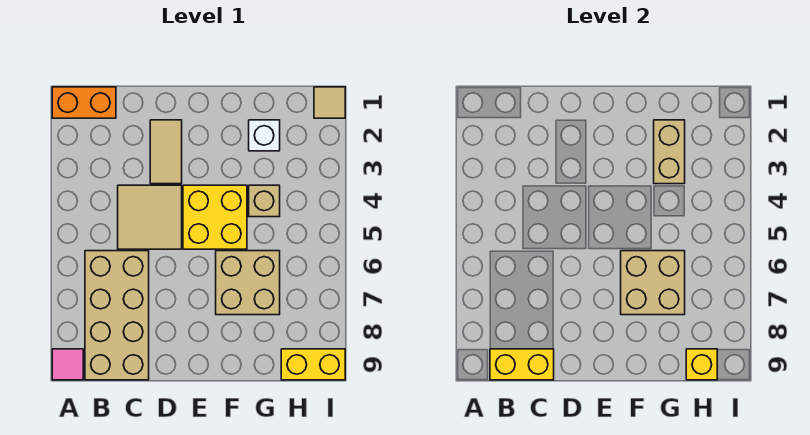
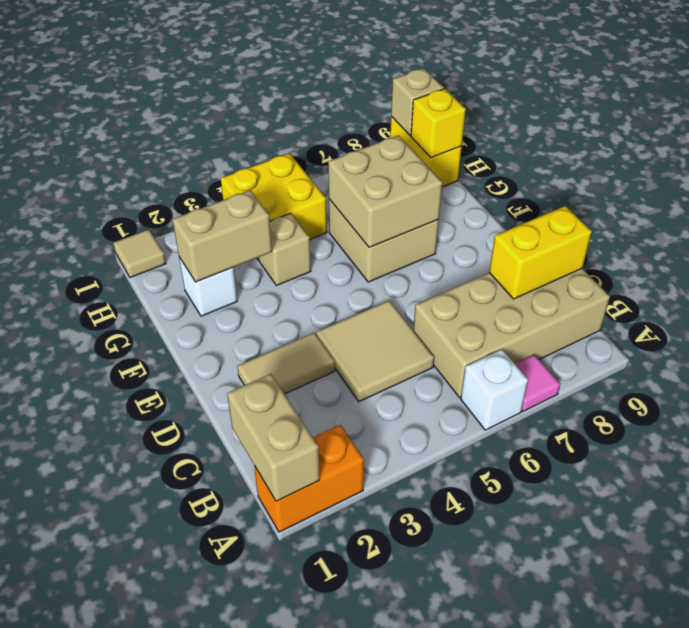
orange 1x2 brick [52,87,116,118] -> orange 1x2 brick turned to [254,425,364,532]
none -> tan 1x2 brick [227,374,320,501]
none -> white 1x1 brick [461,349,528,430]
pink 1x1 tile [52,349,83,380] -> pink 1x1 tile moved to [515,355,560,411]
yellow 1x2 brick [490,349,554,380] -> yellow 1x2 brick turned to [489,206,592,299]
yellow 2x2 brick [183,185,247,249] -> yellow 2x2 brick moved to [221,153,327,260]
none -> tan 1x1 brick [391,68,444,136]

